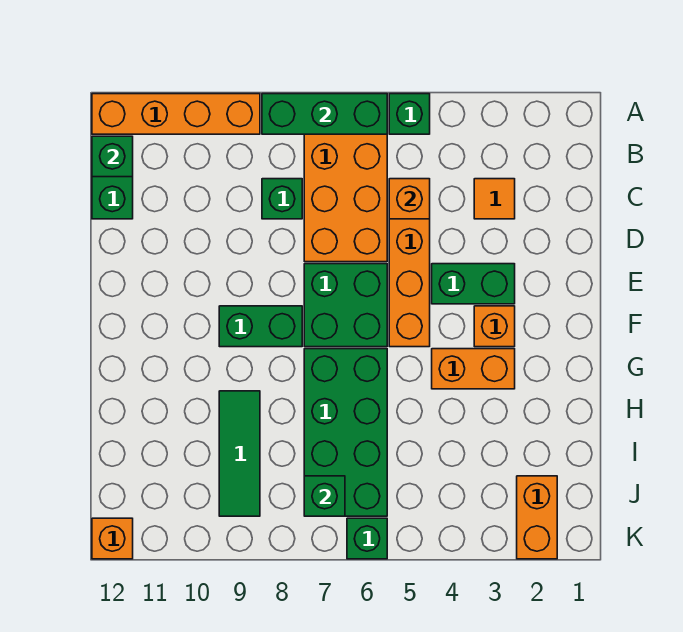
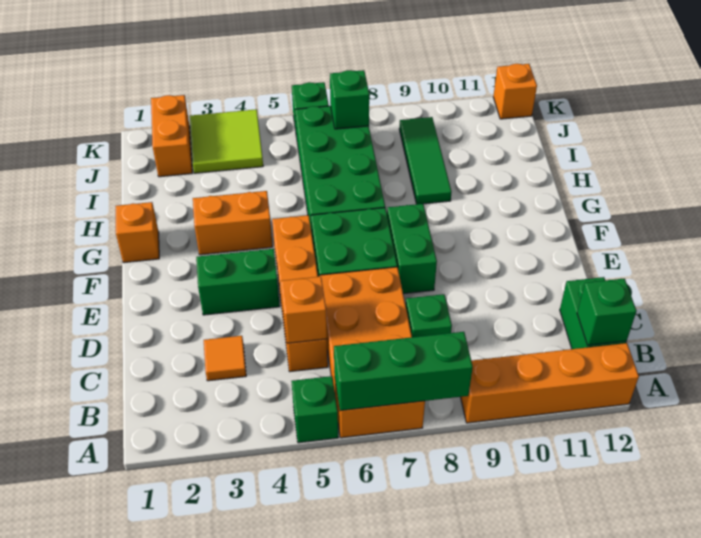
orange 1x1 brick [474,306,515,347] -> orange 1x1 brick moved to [116,202,159,263]
green 1x2 brick [219,306,302,347] -> green 1x2 brick turned to [387,204,437,294]
none -> lime 2x2 tile [190,109,263,173]

